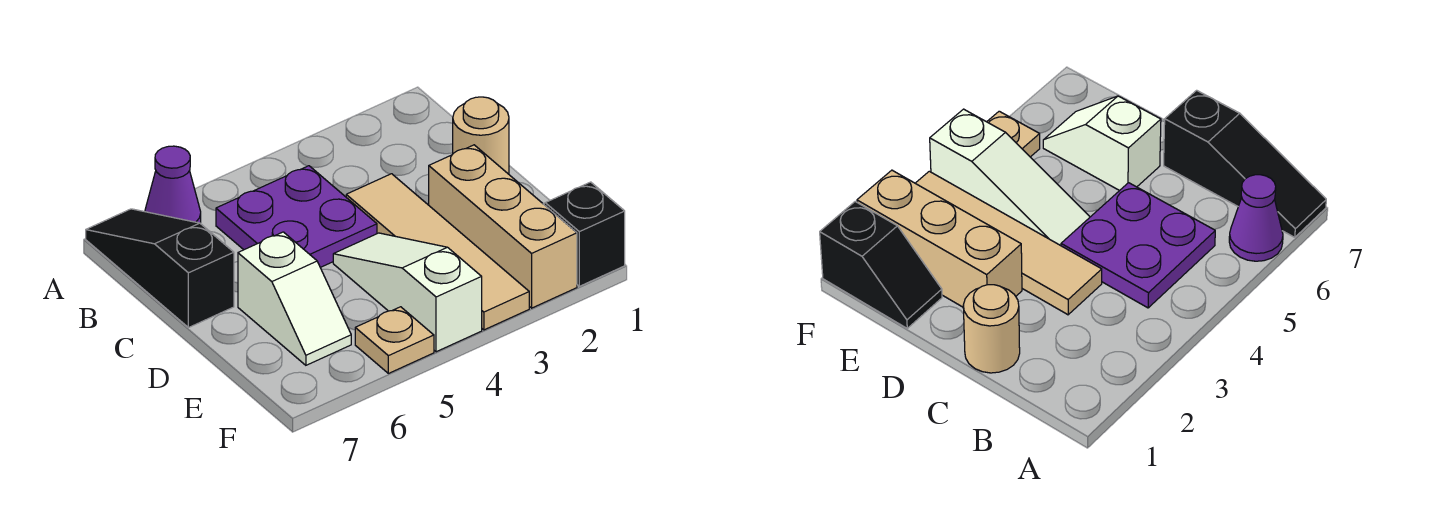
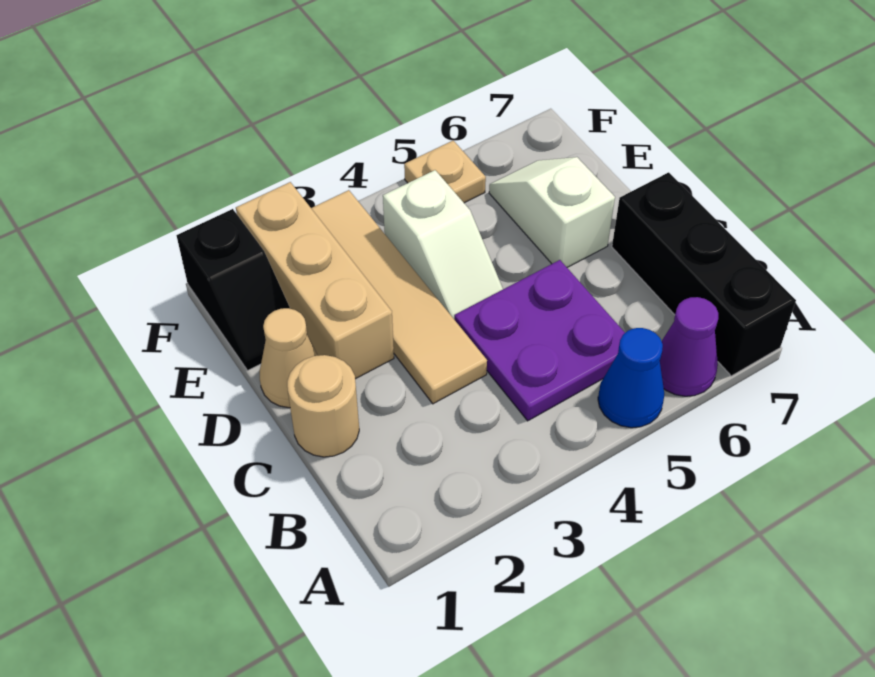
none -> blue 1x1 cone [598,328,664,428]
black 1x3 slope [86,209,234,328] -> black 1x3 brick [612,172,796,376]
none -> tan 1x1 cone [260,308,318,408]
white 1x3 slope [333,233,482,352] -> white 1x2 slope [383,170,503,319]

